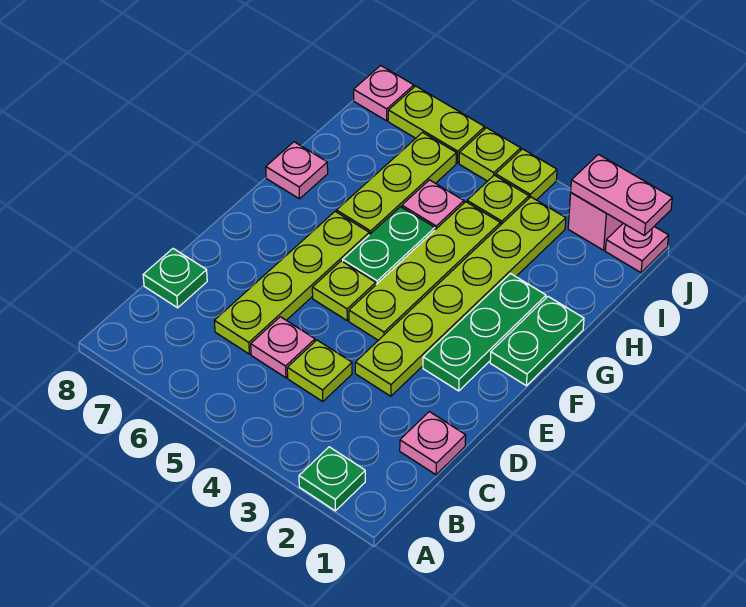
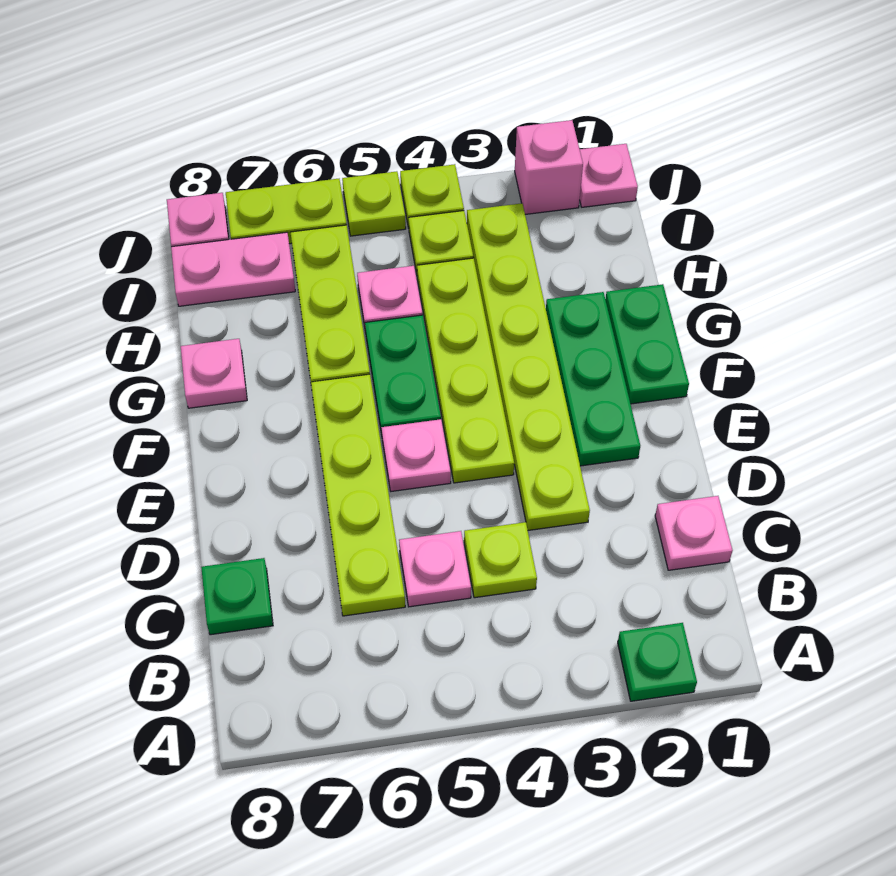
lime 1x1 plate [312,261,376,320] -> pink 1x1 plate [381,419,451,491]
pink 1x2 plate [571,155,672,236] -> pink 1x2 plate moved to [171,232,295,306]

